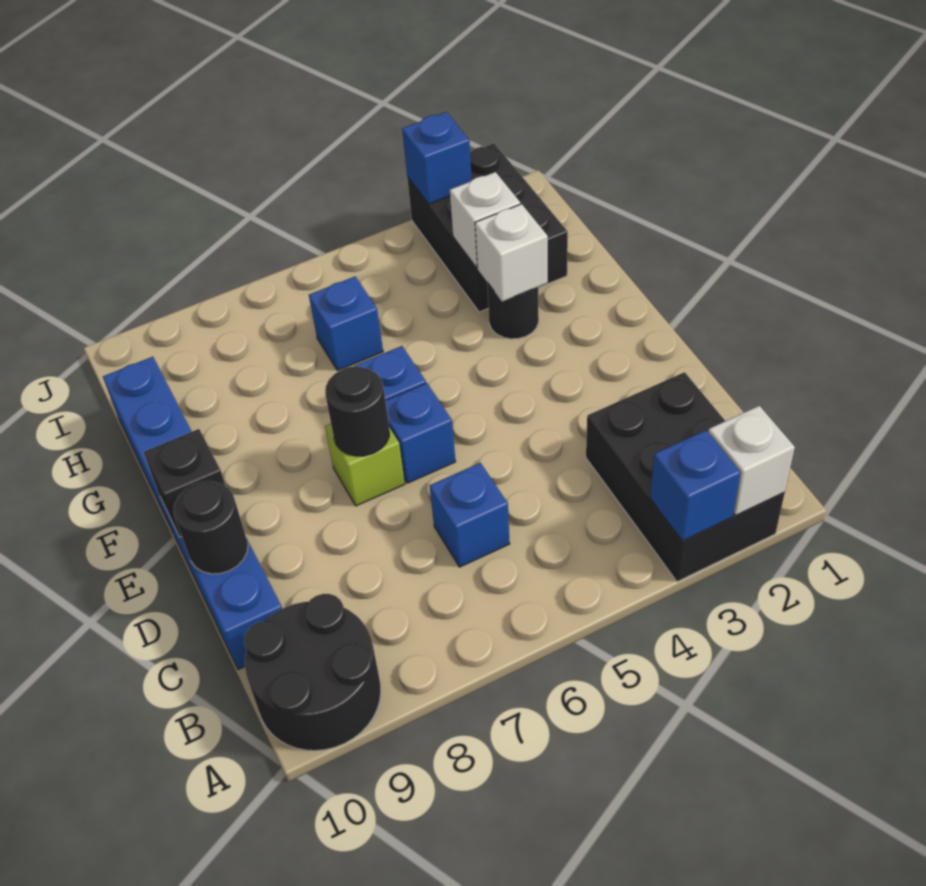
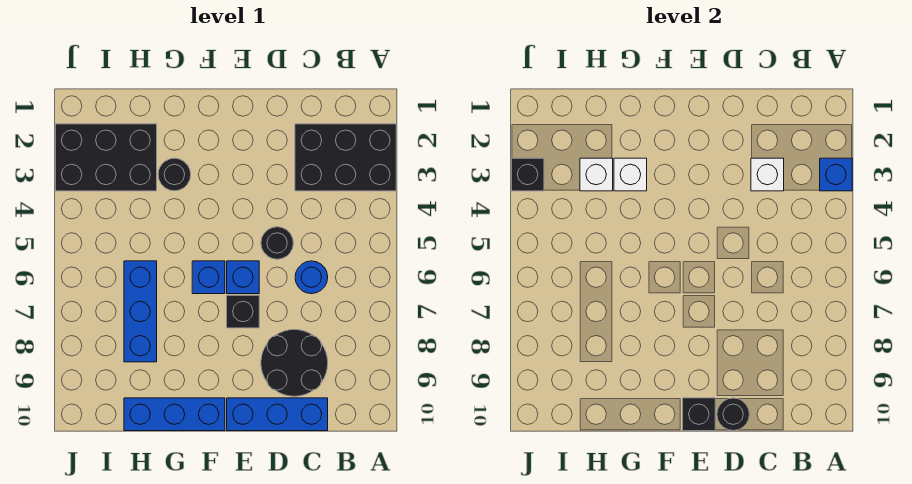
white 1x1 brick [708,406,795,515] -> white 1x1 brick moved to [751,158,784,191]
black 2x2 round brick [244,594,381,751] -> black 2x2 round brick moved to [261,330,328,396]
blue 1x1 brick [430,463,510,567] -> blue 1x1 round brick [295,261,328,294]
lime 1x1 brick [325,424,405,506] -> black 1x1 brick [227,295,259,328]
black 1x1 round brick [325,367,389,456] -> black 1x1 round brick moved to [261,227,293,259]
blue 1x1 brick [309,276,383,371] -> blue 1x3 brick [124,261,157,362]
blue 1x1 brick [402,112,472,204] -> black 1x1 brick [511,158,544,191]

